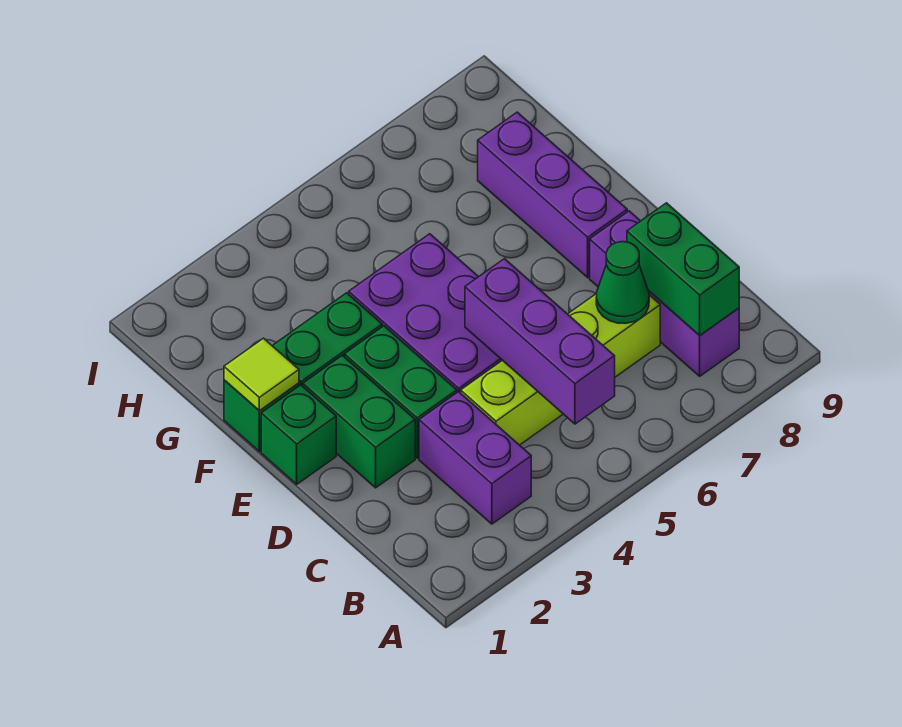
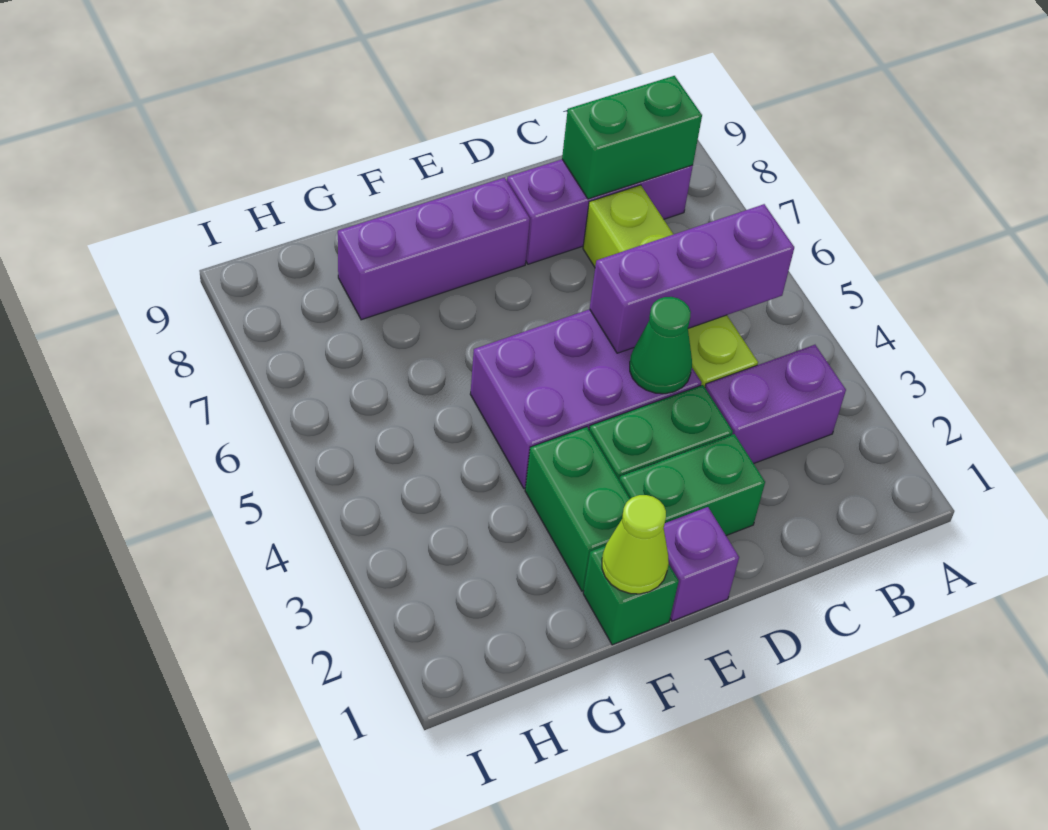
green 1x1 cone [596,242,649,324] -> green 1x1 cone moved to [630,297,692,394]
green 1x1 brick [261,385,336,484] -> purple 1x1 brick [664,507,739,621]
lime 1x1 tile [224,338,299,411] -> lime 1x1 cone [602,495,669,594]

